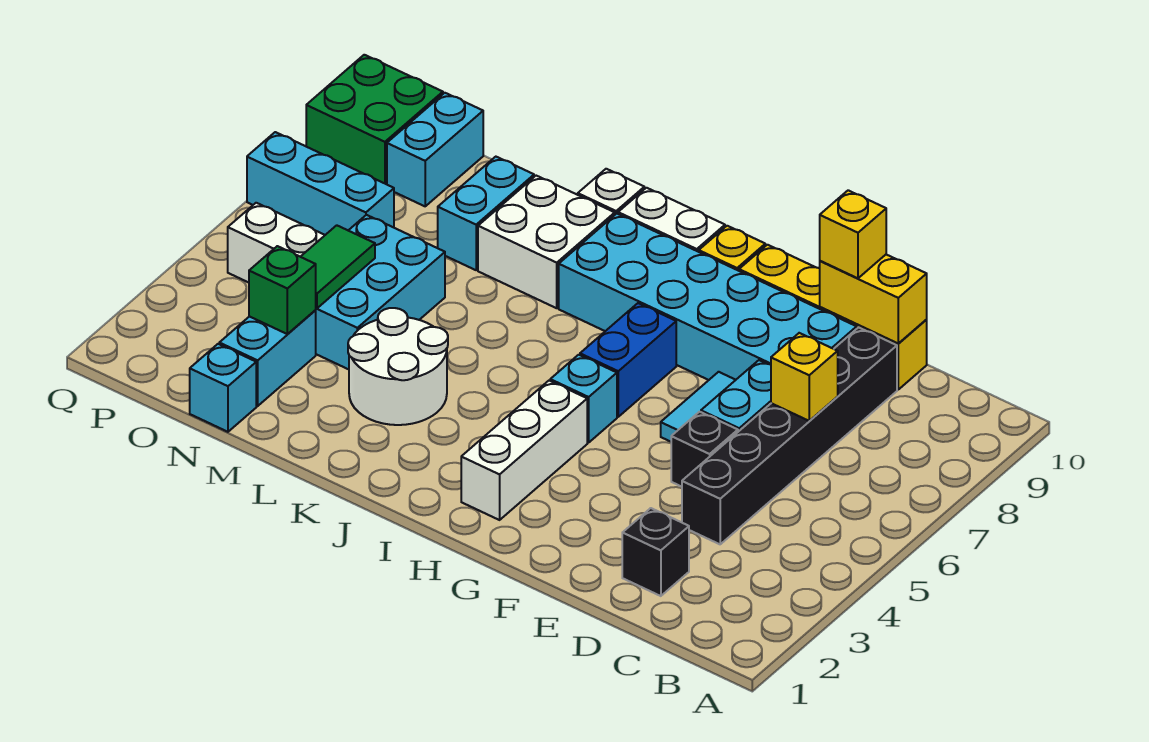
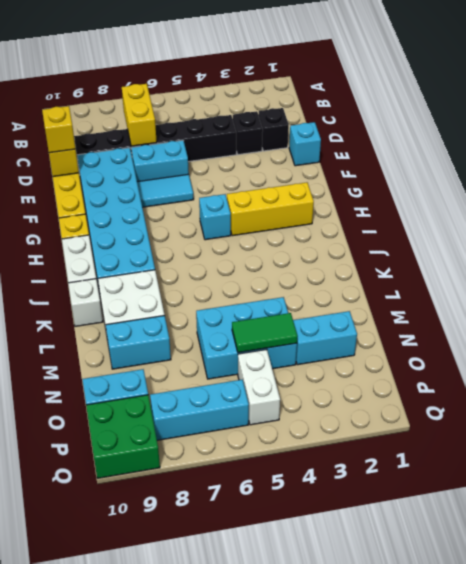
yellow 1x1 brick [771,333,838,421] -> yellow 1x2 brick [122,84,157,146]
black 1x1 brick [671,412,738,487] -> black 1x1 brick moved to [233,111,263,155]
white 1x3 brick [461,381,587,520] -> yellow 1x3 brick [227,182,314,236]
blue 1x2 brick [580,303,676,417] -> none
white 2x2 round brick [348,308,448,425] -> none
cyan 1x1 brick [190,344,256,432] -> cyan 1x1 brick moved to [289,122,321,166]
green 1x1 brick [249,246,316,334] -> none
cyan 1x3 brick [247,132,394,235] -> cyan 1x3 brick turned to [150,380,249,440]

